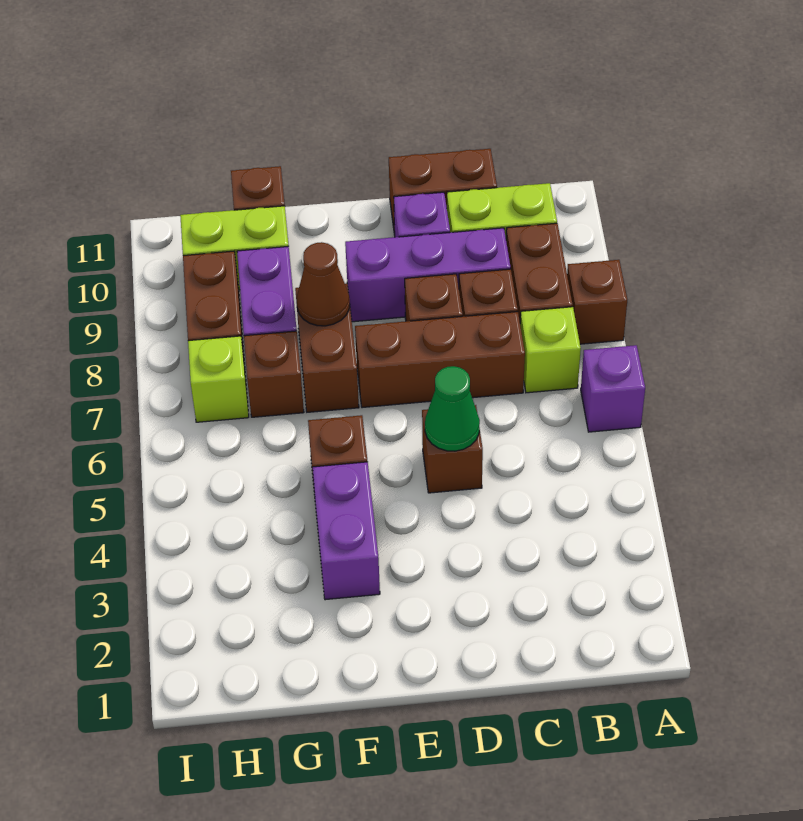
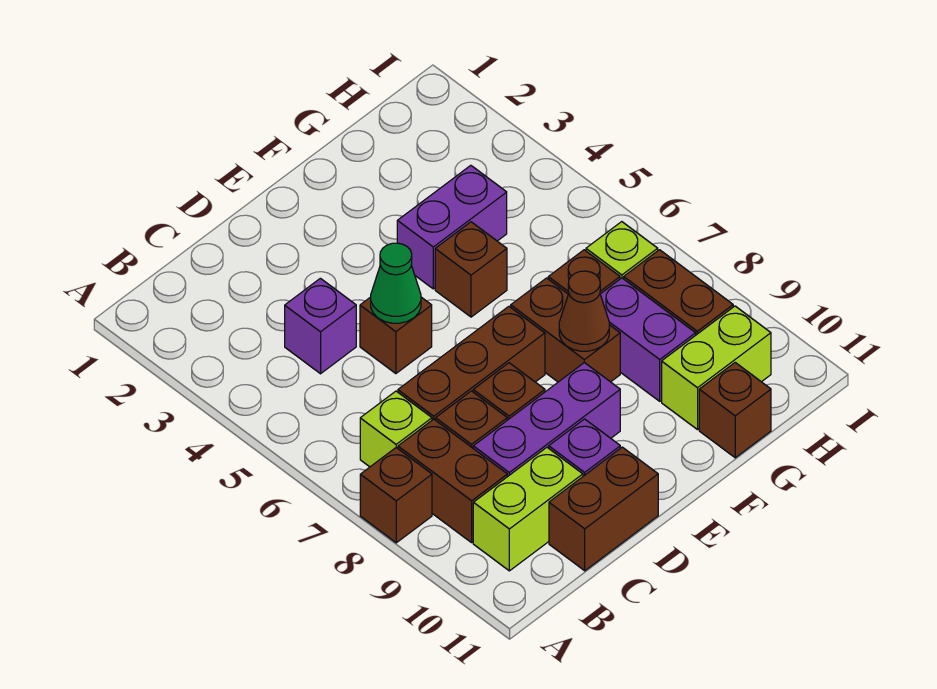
purple 1x1 brick [581,345,645,432] -> purple 1x1 brick moved to [285,278,356,374]
purple 1x2 brick [313,462,380,600] -> purple 1x2 brick turned to [397,165,507,289]

